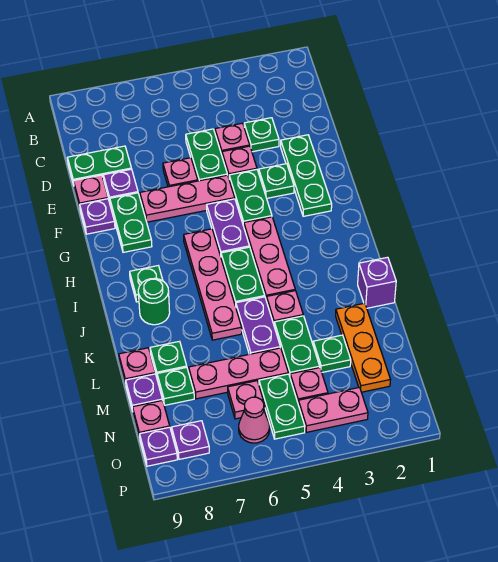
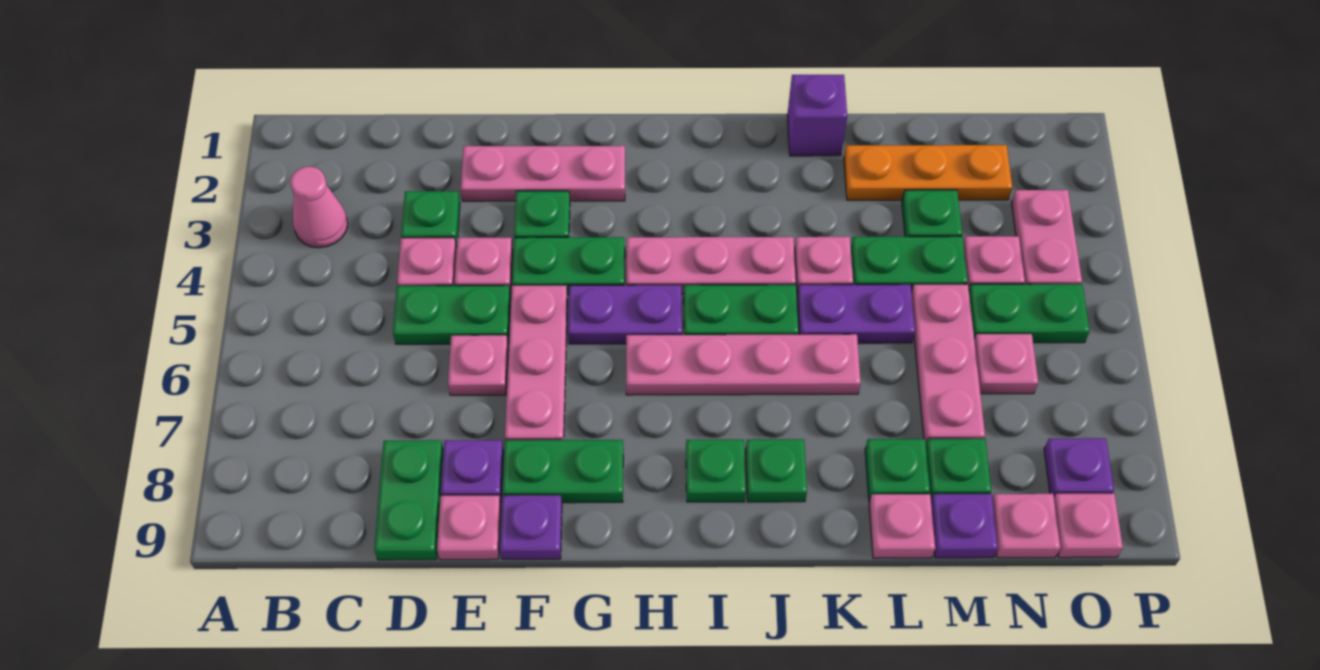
green 1x3 plate [281,135,332,216] -> pink 1x3 plate [461,146,625,201]
green 1x1 round brick [138,278,170,325] -> green 1x1 plate [746,439,807,502]
pink 1x1 cone [239,397,270,443] -> pink 1x1 cone moved to [290,167,348,248]
purple 1x1 plate [140,427,177,466] -> pink 1x1 plate [1054,494,1123,558]

